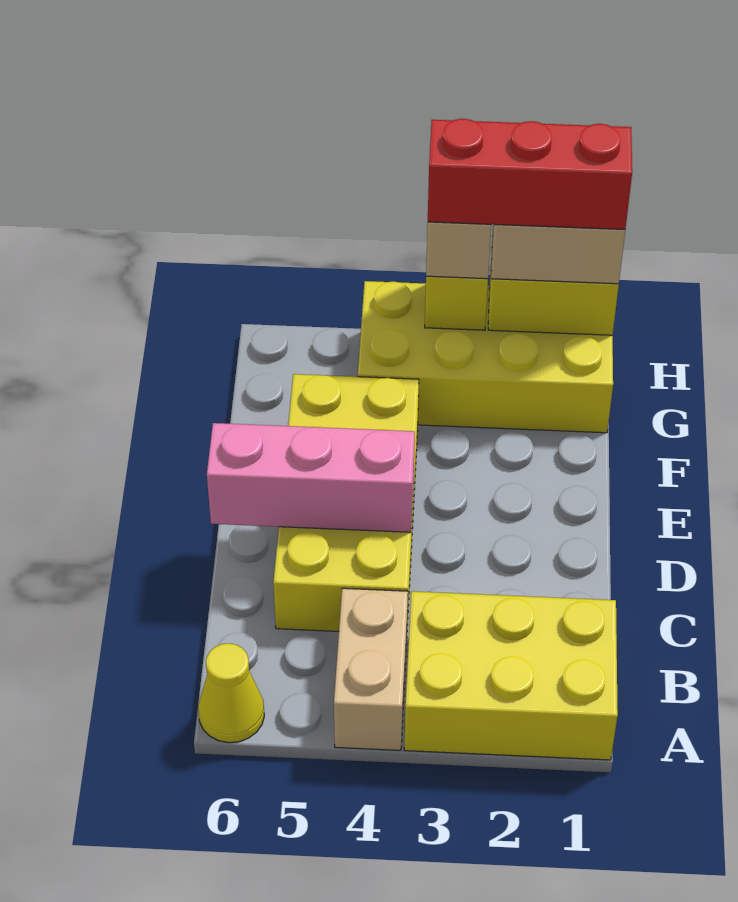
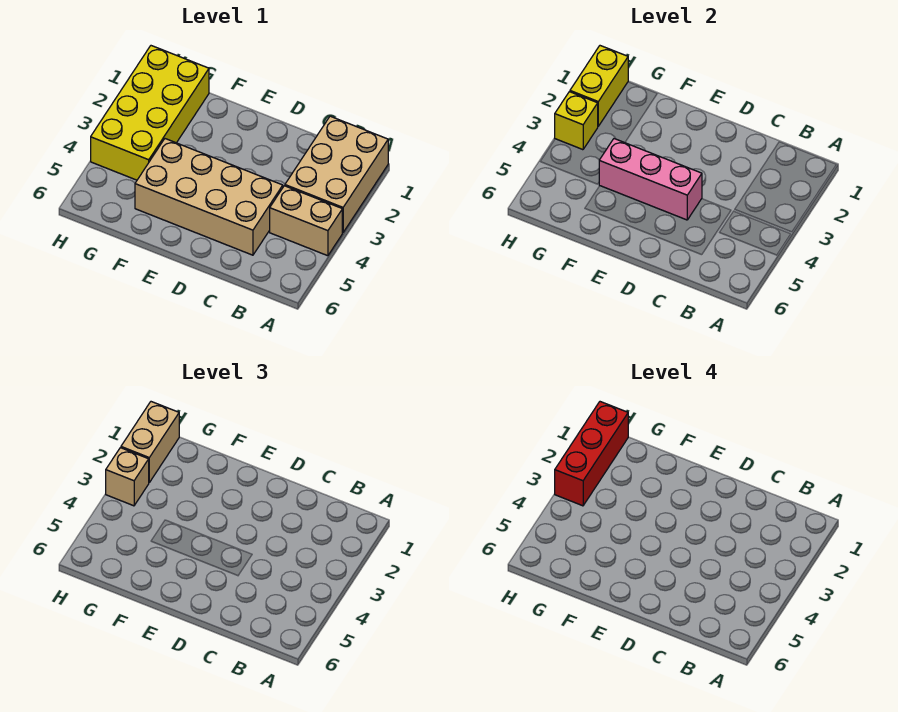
yellow 2x3 brick [404,591,618,760] -> tan 2x3 brick [285,116,388,232]
yellow 1x1 cone [198,643,264,743] -> none
yellow 2x4 brick [273,374,419,631] -> tan 2x4 brick [135,139,283,255]
pink 1x3 brick [207,423,415,532] -> pink 1x3 brick turned to [599,139,702,220]

